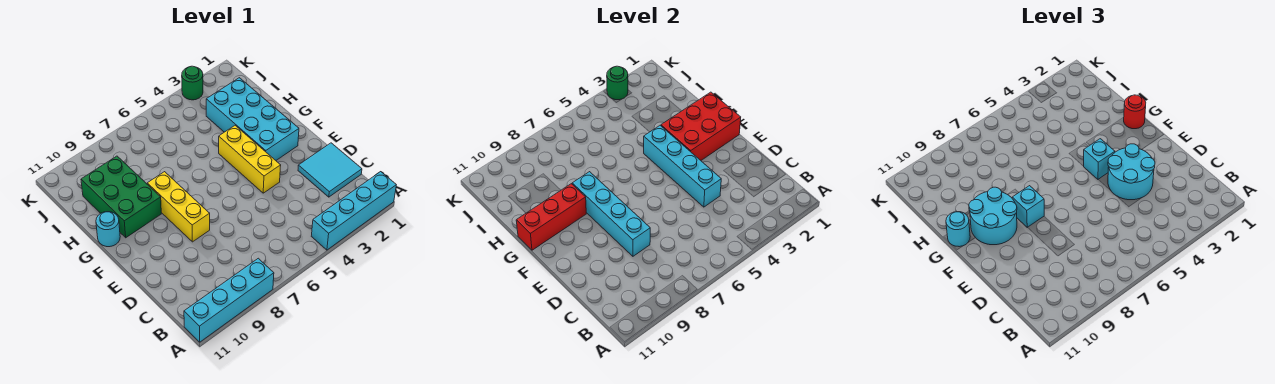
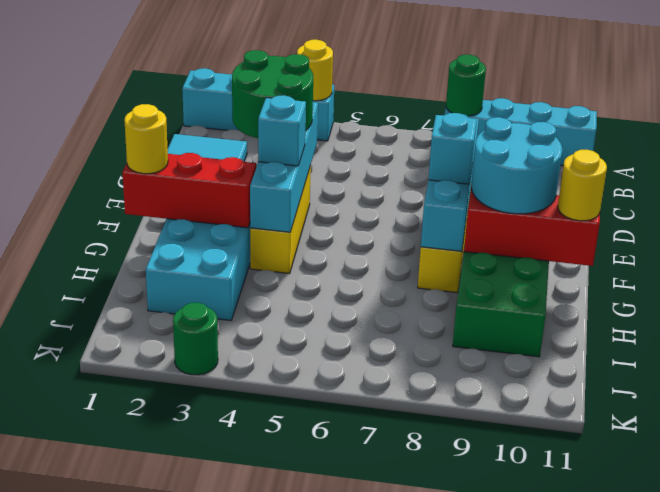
none -> yellow 1x1 round brick [297,40,333,101]
cyan 2x2 round brick [1108,144,1155,200] -> green 2x2 round brick [232,50,313,138]
red 2x3 brick [661,92,741,160] -> red 1x3 brick [122,153,256,228]
red 1x1 round brick [1124,95,1146,129] -> yellow 1x1 round brick [124,104,168,174]
cyan 1x1 round brick [96,212,120,247] -> none
cyan 1x1 round brick [946,212,970,247] -> yellow 1x1 round brick [558,150,607,221]
green 1x1 round brick [607,66,628,100] -> green 1x1 round brick moved to [446,55,486,116]

